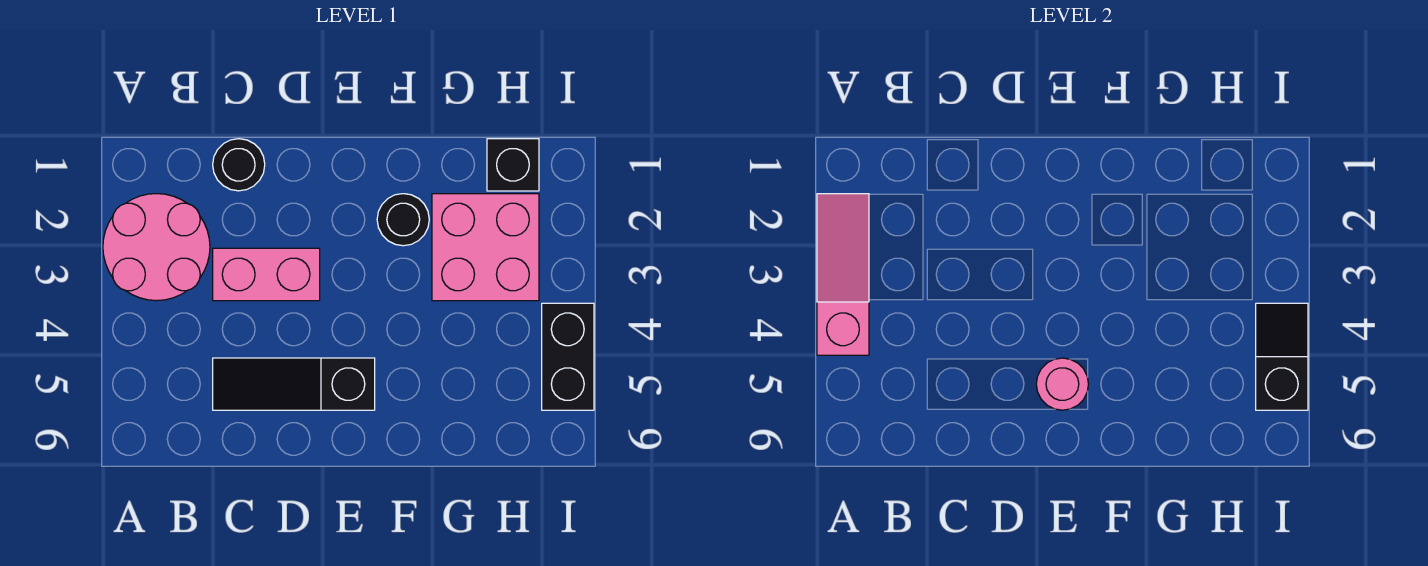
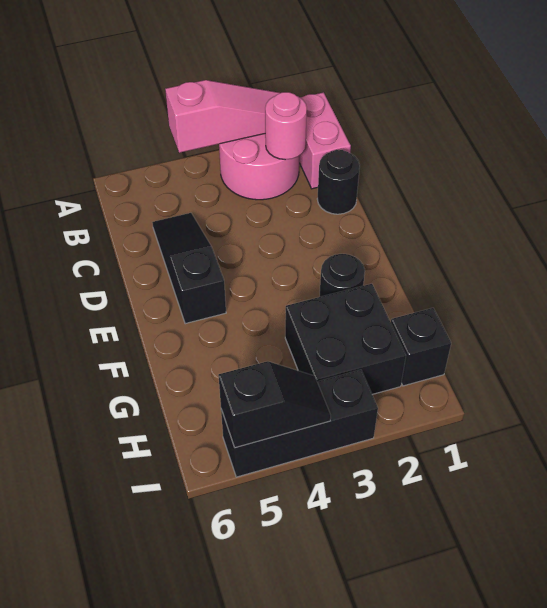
pink 1x2 brick [213,248,320,301] -> pink 1x2 brick moved to [299,92,351,189]
pink 1x1 round brick [1036,358,1088,410] -> pink 1x1 round brick moved to [265,92,307,160]
pink 2x2 brick [432,194,539,301] -> black 2x2 brick [285,284,406,394]
black 1x2 brick [542,303,594,410] -> black 1x3 brick [221,370,378,477]

